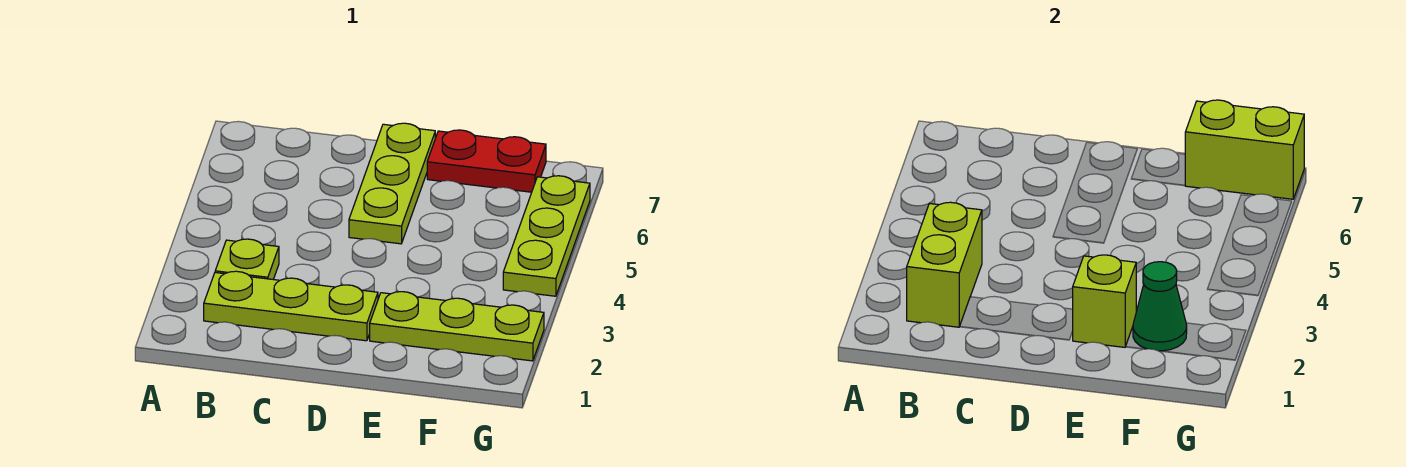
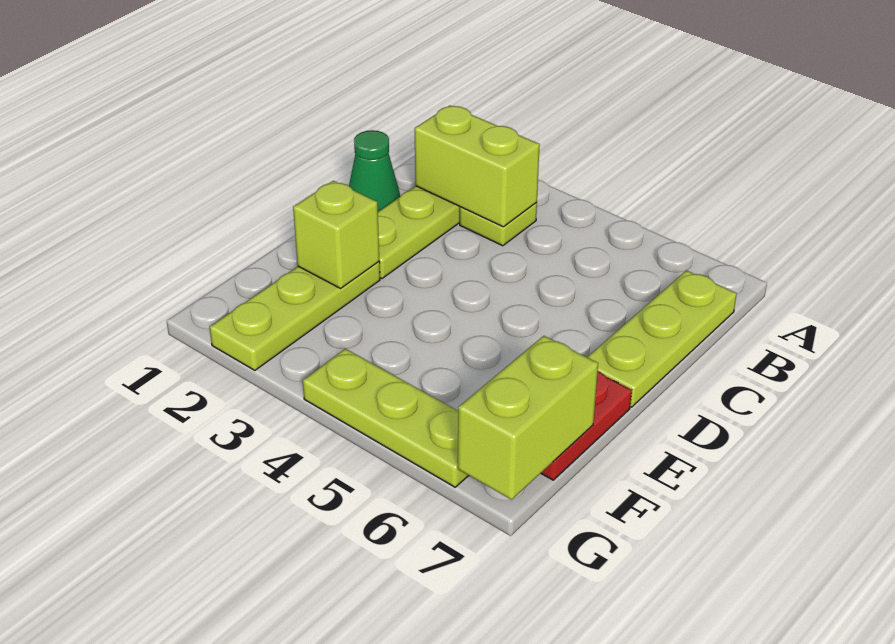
lime 1x3 plate [349,123,435,244] -> lime 1x3 plate turned to [587,271,737,407]
green 1x1 cone [1133,262,1187,351] -> green 1x1 cone moved to [349,130,400,211]

